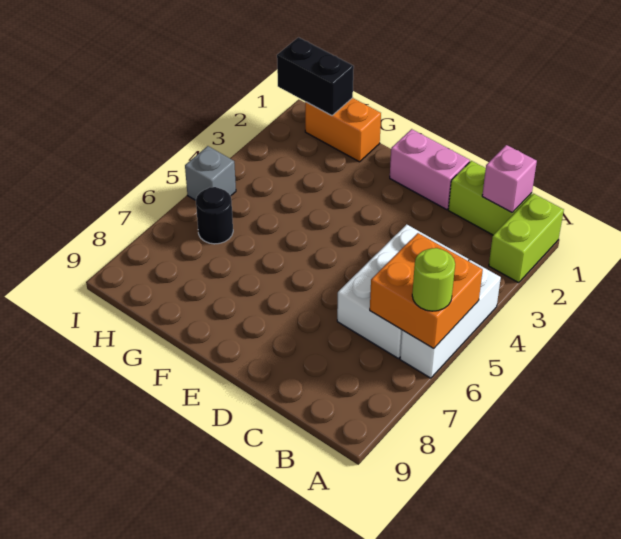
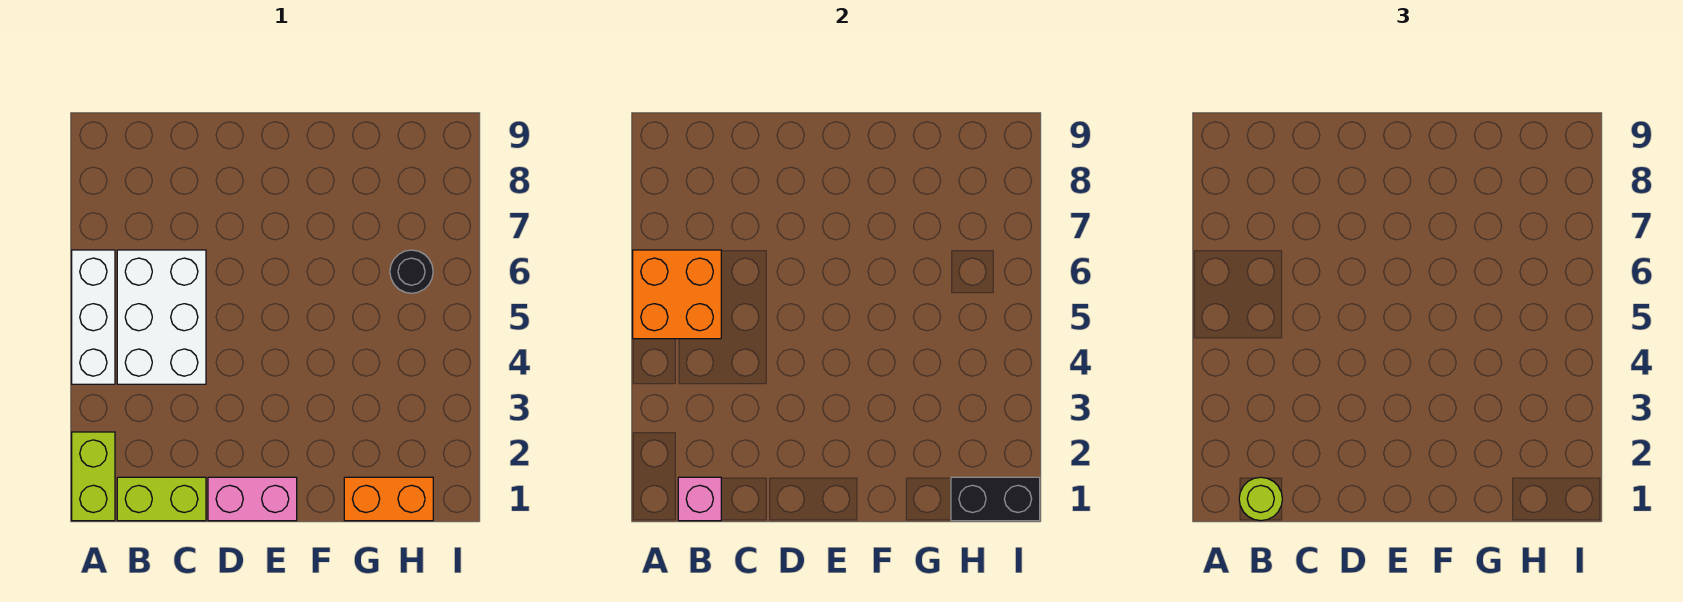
lime 1x1 round brick [412,248,455,311] -> lime 1x1 round brick moved to [1239,477,1282,521]
grey 1x1 brick [185,146,236,200] -> none

